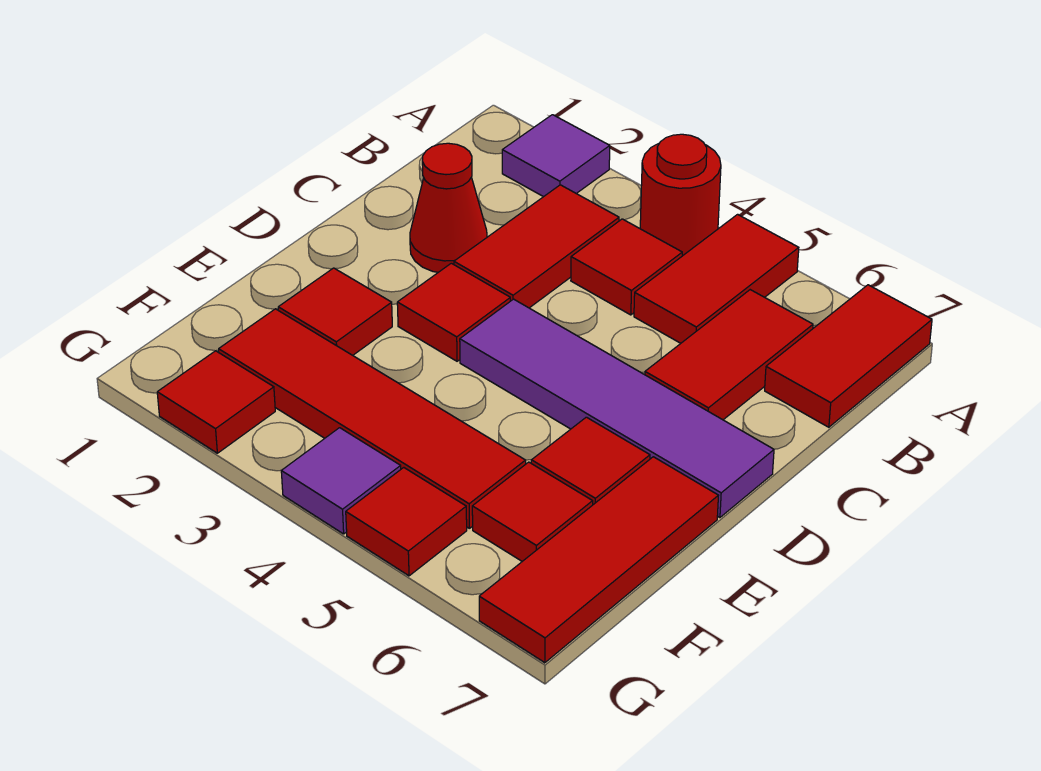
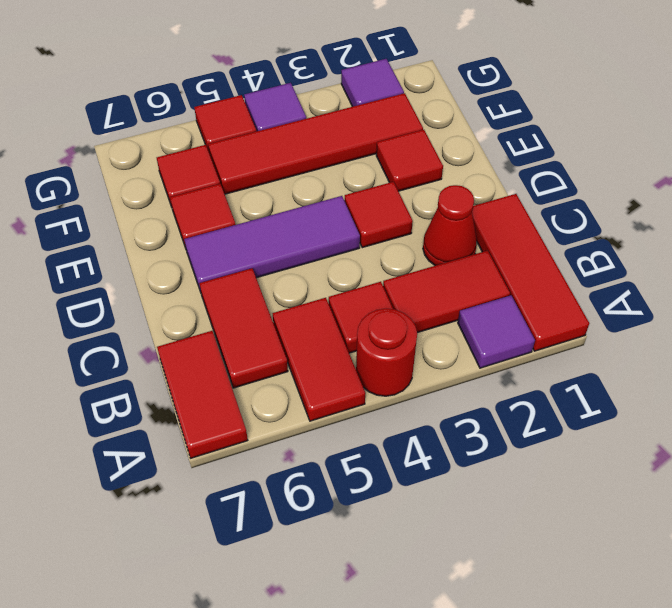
red 1x2 tile [454,185,619,308] -> red 1x2 tile turned to [383,251,510,333]
purple 1x4 tile [460,299,774,518] -> purple 1x3 tile [184,196,360,292]
red 1x3 tile [479,457,718,663] -> red 1x3 tile moved to [472,194,589,351]
red 1x1 tile [157,351,275,453] -> purple 1x1 tile [341,59,404,107]

